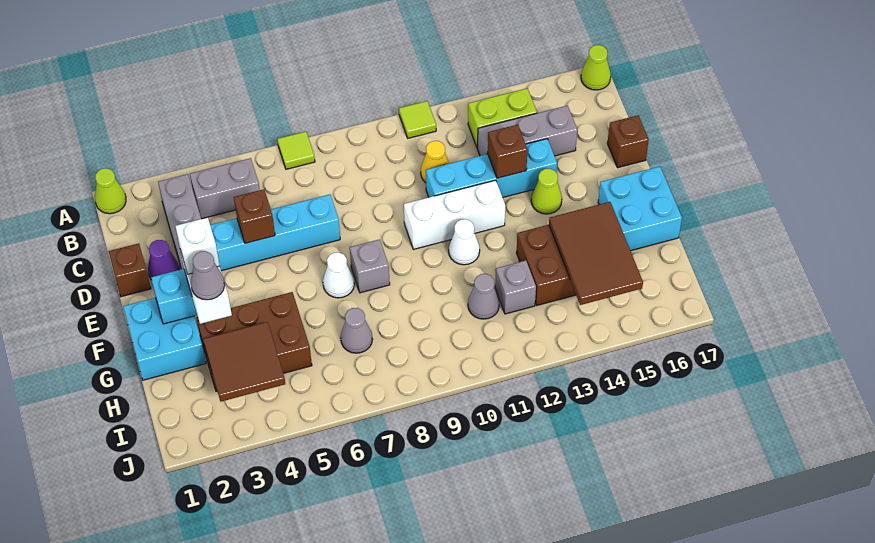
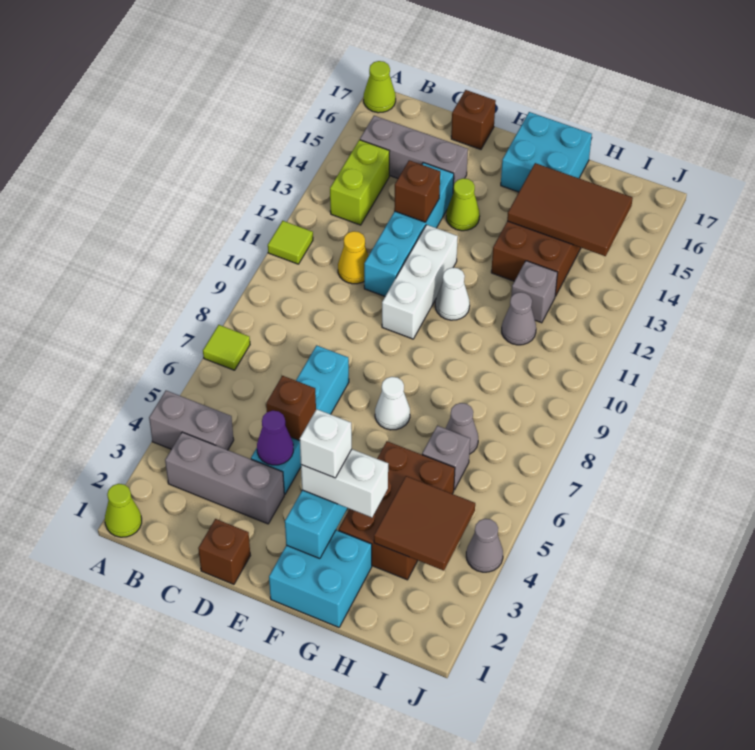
grey 1x2 brick [190,158,260,219] -> grey 1x2 brick turned to [149,391,234,450]
grey 1x3 brick [478,106,577,156] -> grey 1x3 brick turned to [360,116,468,189]
purple 1x1 cone [148,240,179,280] -> purple 1x1 cone moved to [257,411,293,465]
grey 1x1 brick [350,239,390,293] -> grey 1x1 brick moved to [422,425,470,490]
grey 1x1 cone [191,251,225,300] -> grey 1x1 cone moved to [466,519,503,572]

